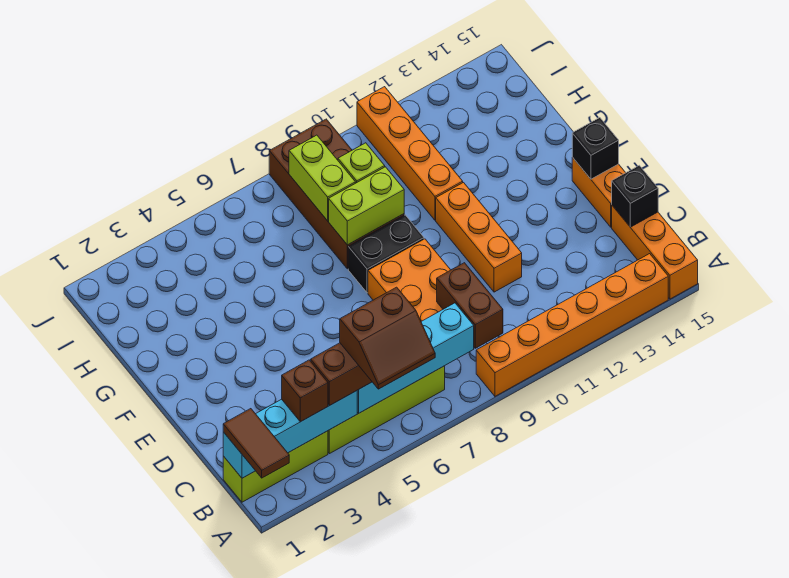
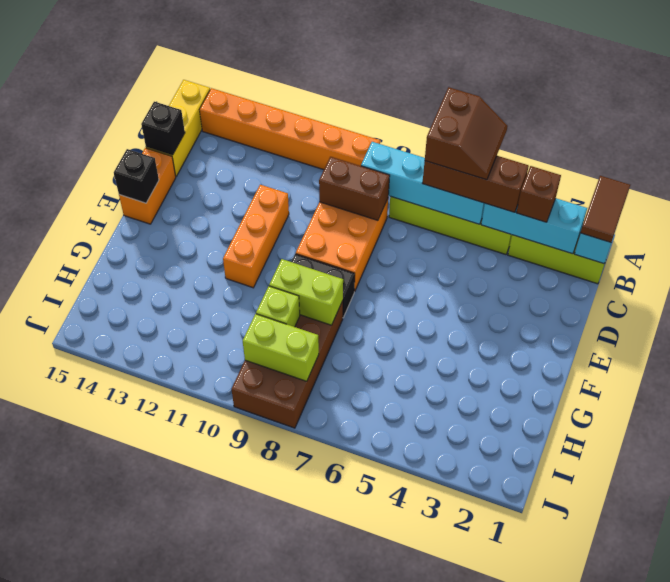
brown 2x2 slope [340,287,435,389] -> brown 2x2 slope turned to [425,87,507,180]
orange 1x3 brick [612,206,698,299] -> yellow 1x3 brick [146,80,210,176]
brown 1x2 brick [437,263,503,348] -> brown 1x2 brick turned to [319,157,390,220]
orange 1x4 brick [357,87,463,220] -> none
lime 1x2 brick [289,135,355,221] -> lime 1x2 brick turned to [243,314,319,381]

